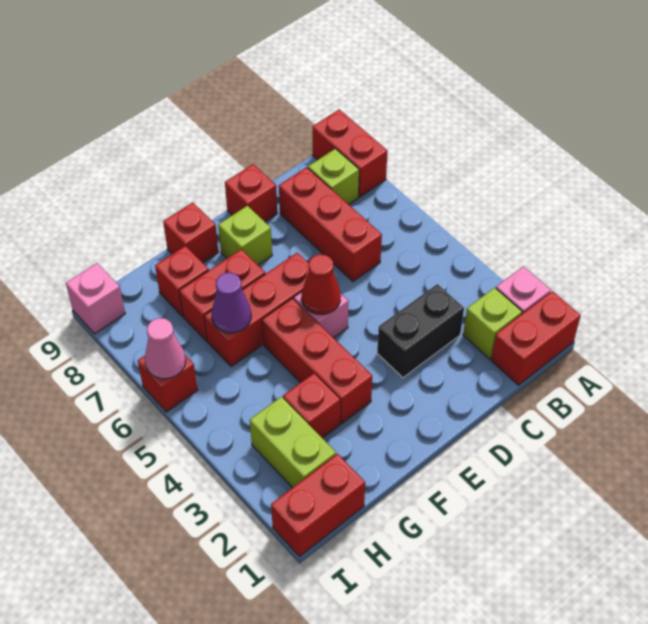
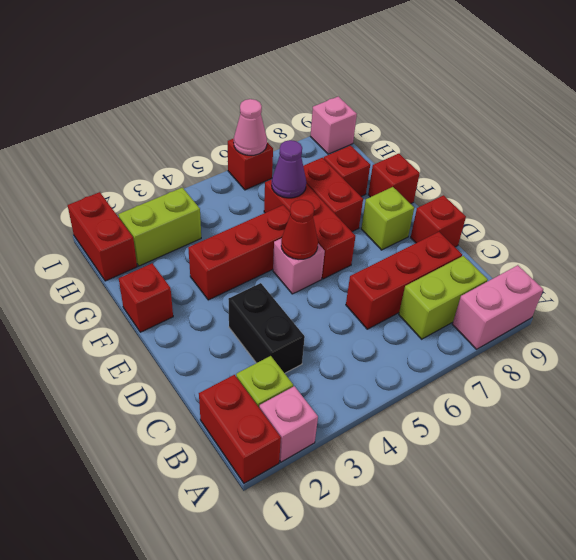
red 1x2 brick [313,110,387,197] -> pink 1x2 brick [452,265,543,349]
lime 1x1 brick [308,149,359,204] -> lime 1x2 brick [399,256,488,339]
red 1x1 brick [283,373,340,438] -> red 1x1 brick moved to [119,263,173,332]

